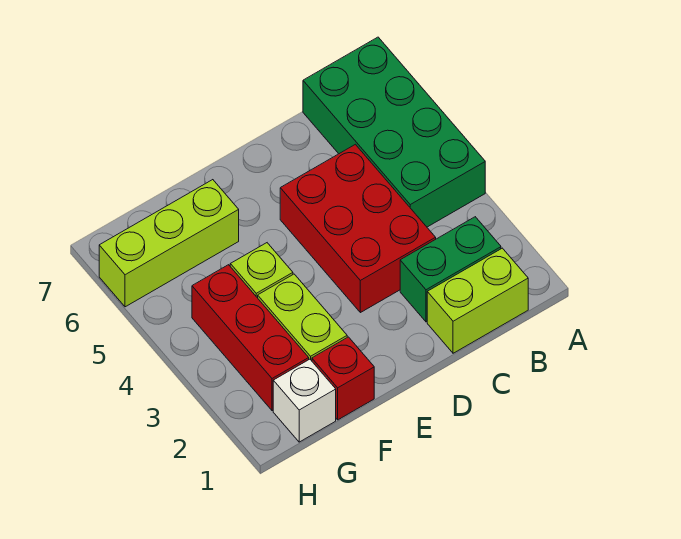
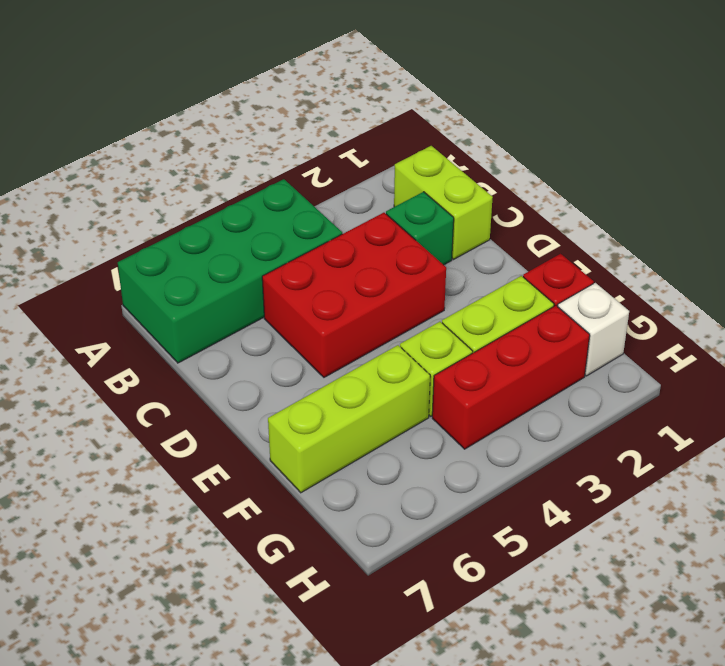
green 1x2 brick [400,217,501,322] -> green 1x1 brick [386,192,454,265]
lime 1x3 brick [99,180,239,307] -> lime 1x3 brick turned to [268,345,430,493]

